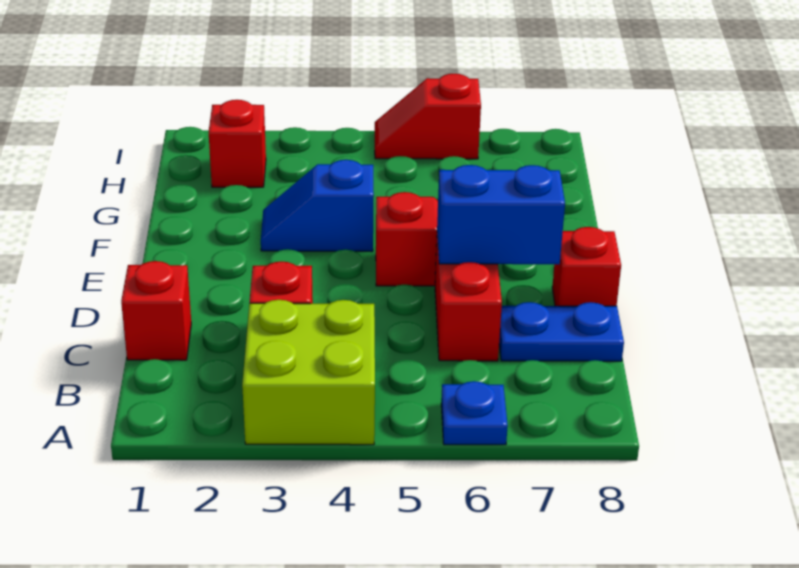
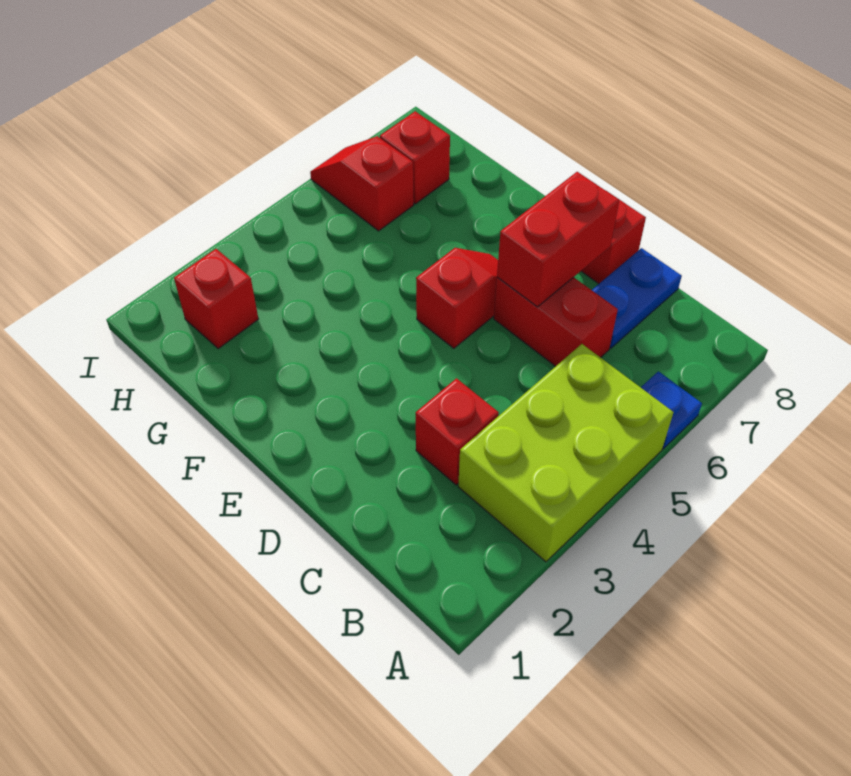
lime 2x2 brick [242,300,375,445] -> lime 2x3 brick [458,344,673,562]
red 1x1 brick [121,261,191,360] -> red 1x1 brick moved to [380,111,450,204]
blue 1x2 brick [437,165,565,264] -> red 1x2 brick [497,172,619,307]
blue 1x2 slope [261,160,374,252] -> none
red 1x2 slope [375,74,481,159] -> red 1x2 slope turned to [310,136,414,231]

